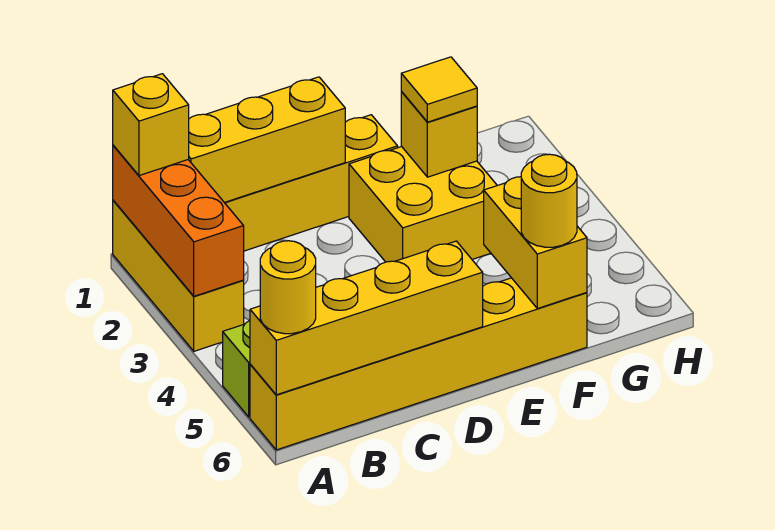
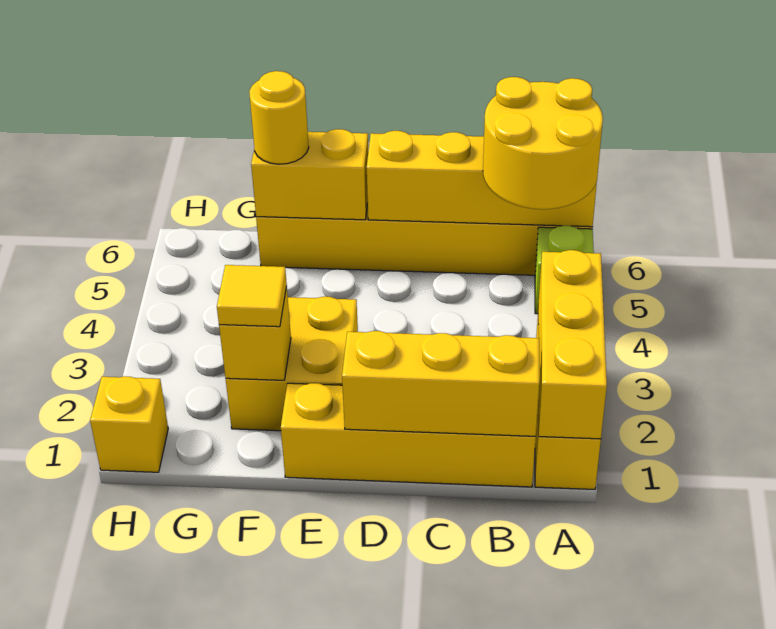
orange 1x3 brick [113,145,244,296] -> yellow 1x3 brick [538,250,607,439]
yellow 1x1 brick [113,74,189,176] -> yellow 1x1 brick moved to [90,376,168,472]
yellow 1x1 round brick [260,241,316,334] -> yellow 2x2 round brick [483,77,603,209]
yellow 1x2 brick [484,177,587,309] -> yellow 1x2 brick turned to [251,129,368,220]

